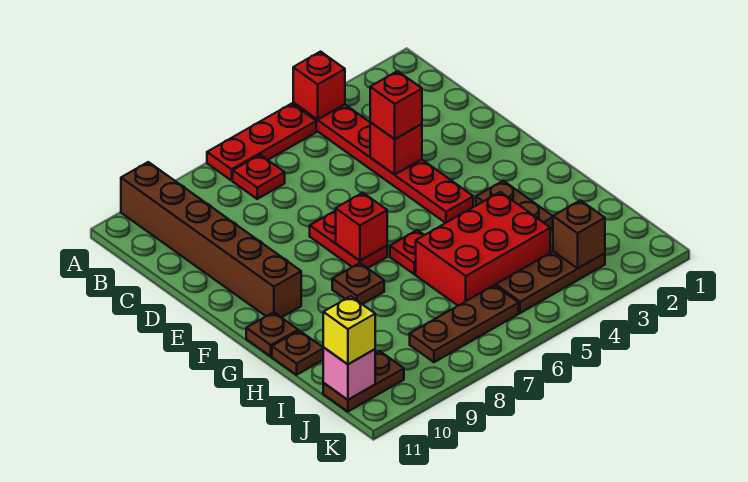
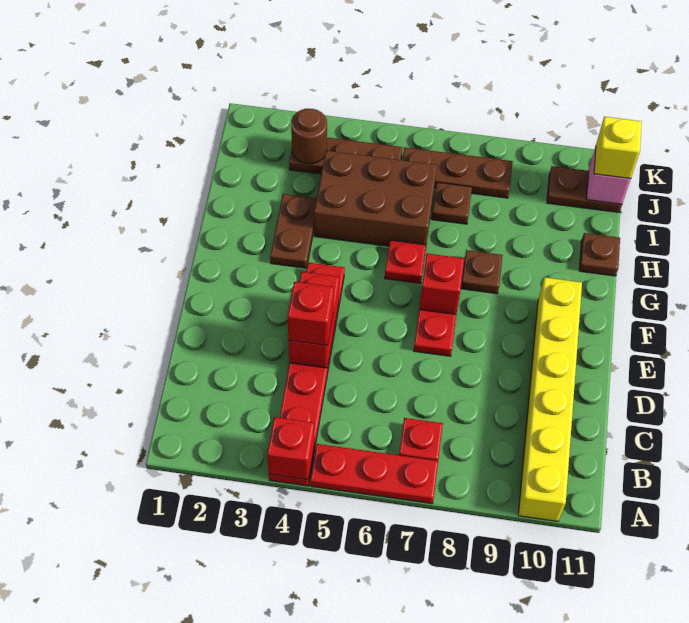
brown 1x6 brick [121,162,301,318] -> yellow 1x6 brick [518,277,582,521]
red 1x1 brick [370,122,422,175] -> red 1x2 brick [288,272,339,368]
brown 1x1 plate [246,312,298,356] -> brown 1x1 plate moved to [432,182,472,224]
red 2x3 brick [416,192,550,306] -> brown 2x3 brick [314,151,437,246]
brown 1x1 brick [553,200,605,268] -> brown 1x1 round brick [291,109,327,164]

